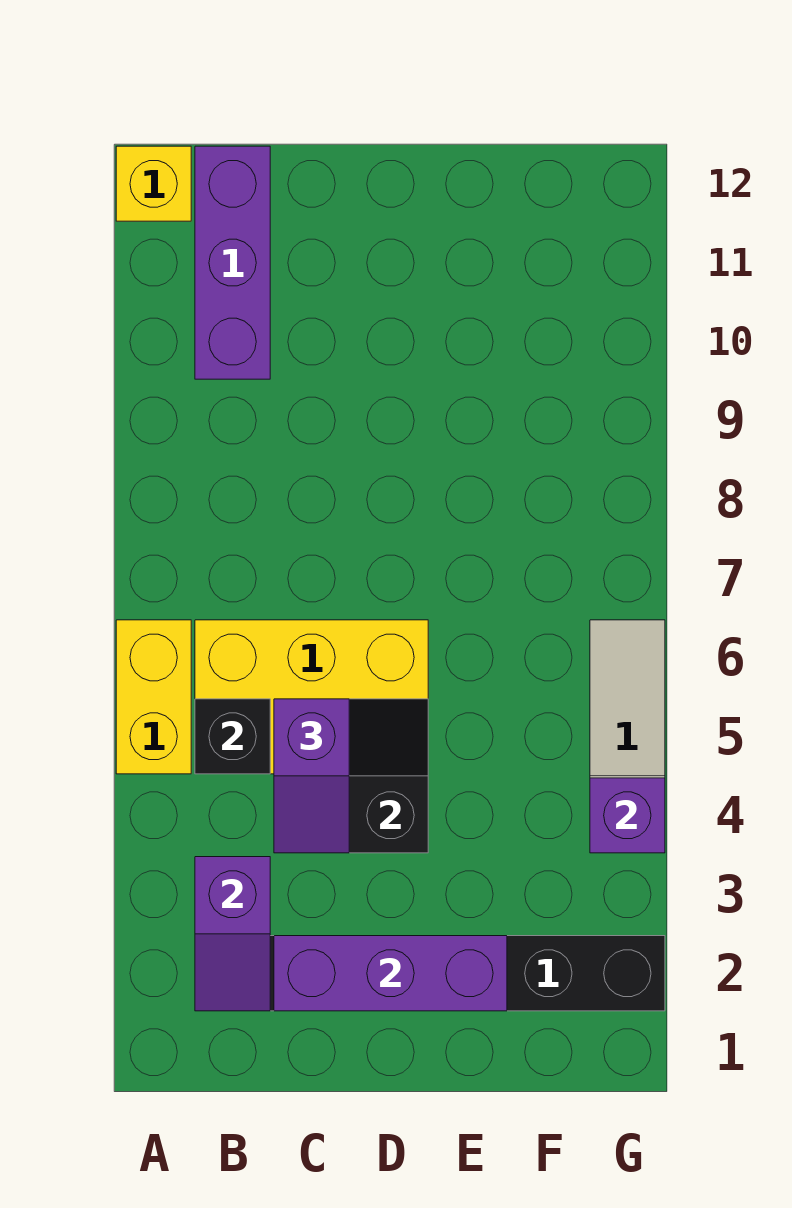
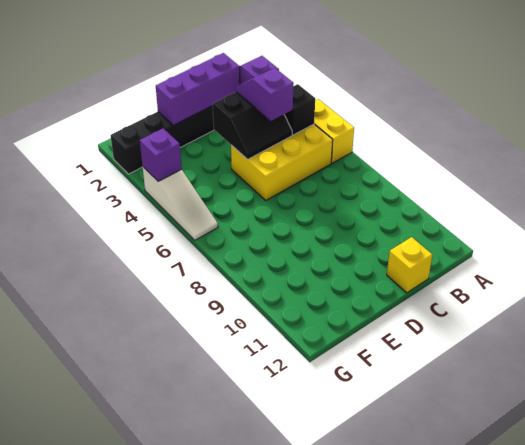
yellow 1x1 brick [116,146,191,221] -> yellow 1x1 brick moved to [387,237,432,293]
purple 1x3 brick [195,146,270,379] -> none

